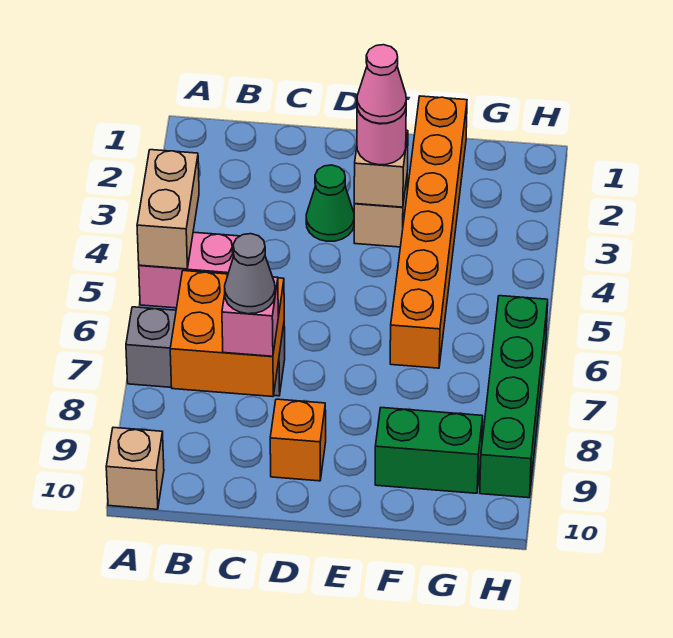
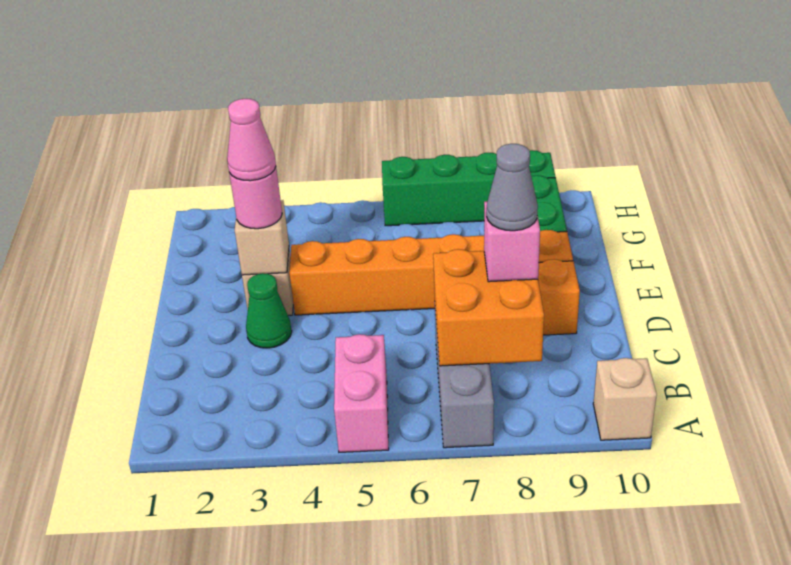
tan 1x2 brick [137,150,199,269] -> none
orange 1x6 brick [390,96,467,368] -> orange 1x6 brick moved to [289,230,573,315]

